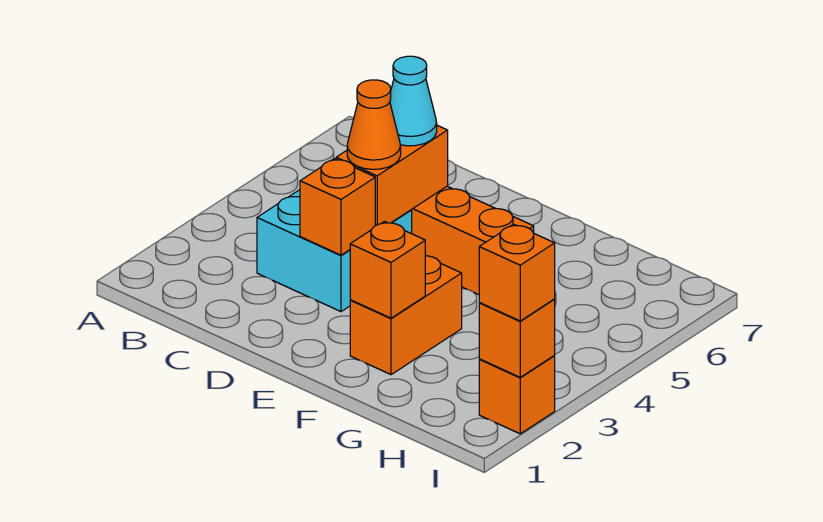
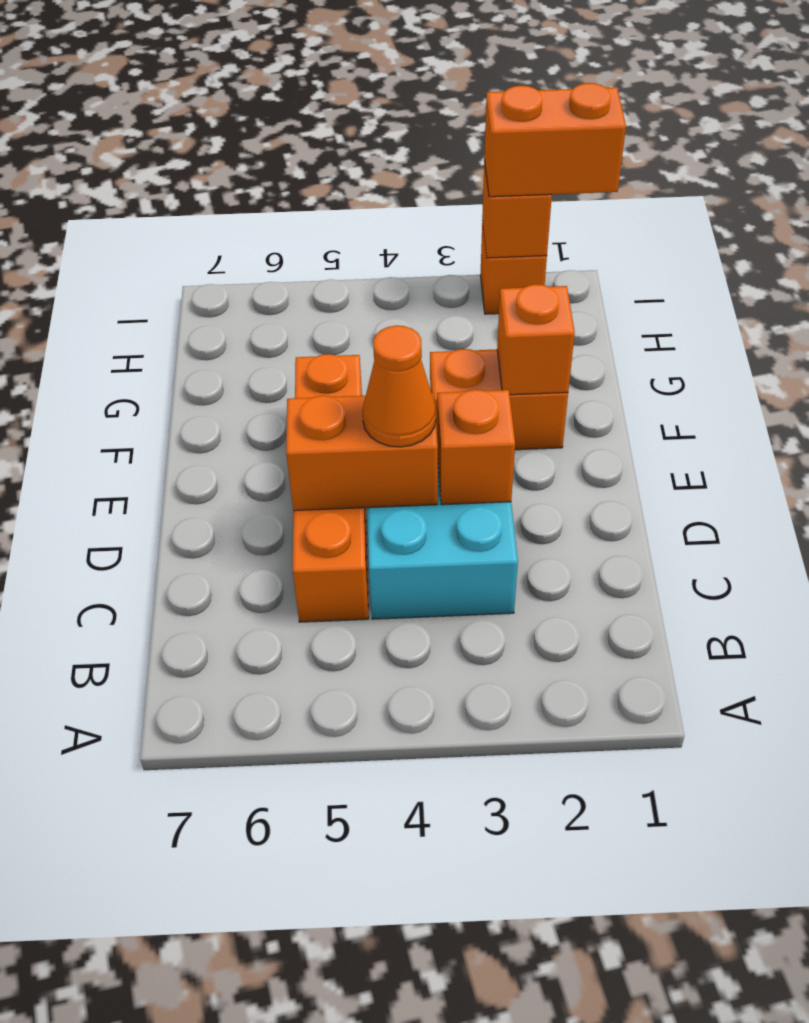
cyan 1x1 cone [390,56,437,146] -> none
orange 1x1 brick [479,224,555,321] -> orange 1x2 brick [484,83,626,197]

